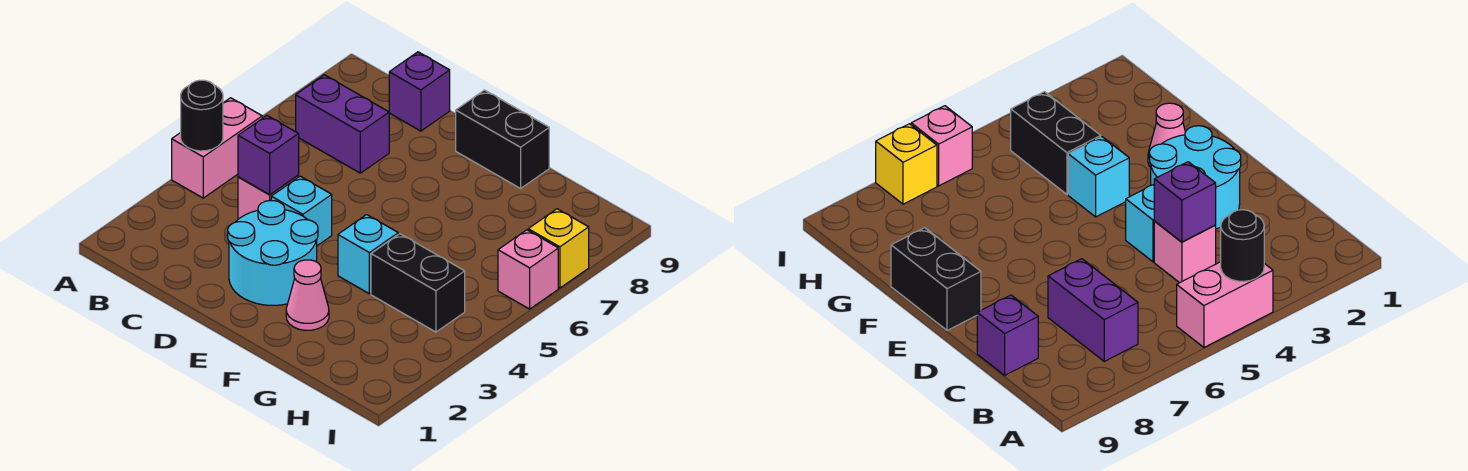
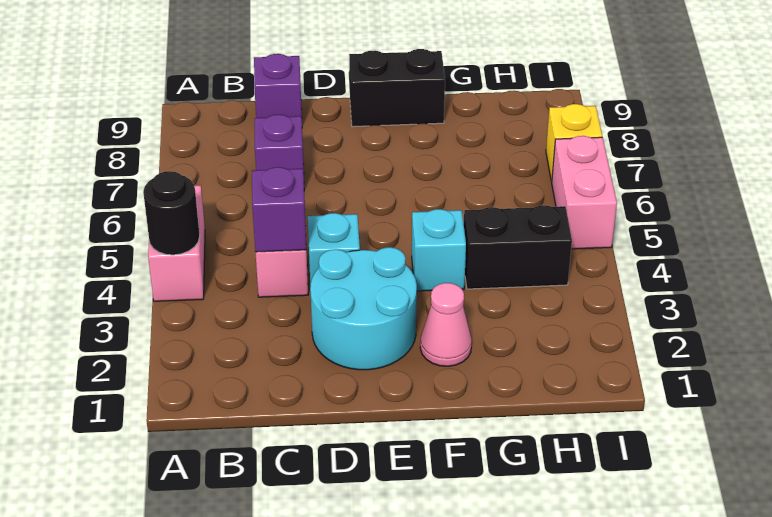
purple 1x2 brick [296,75,389,173] -> purple 1x1 brick [255,115,304,176]
pink 1x1 brick [498,230,558,309] -> pink 1x2 brick [552,136,617,249]

